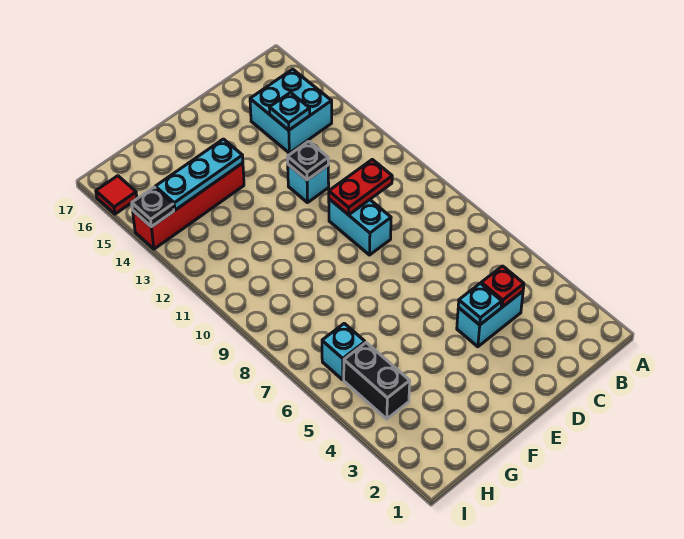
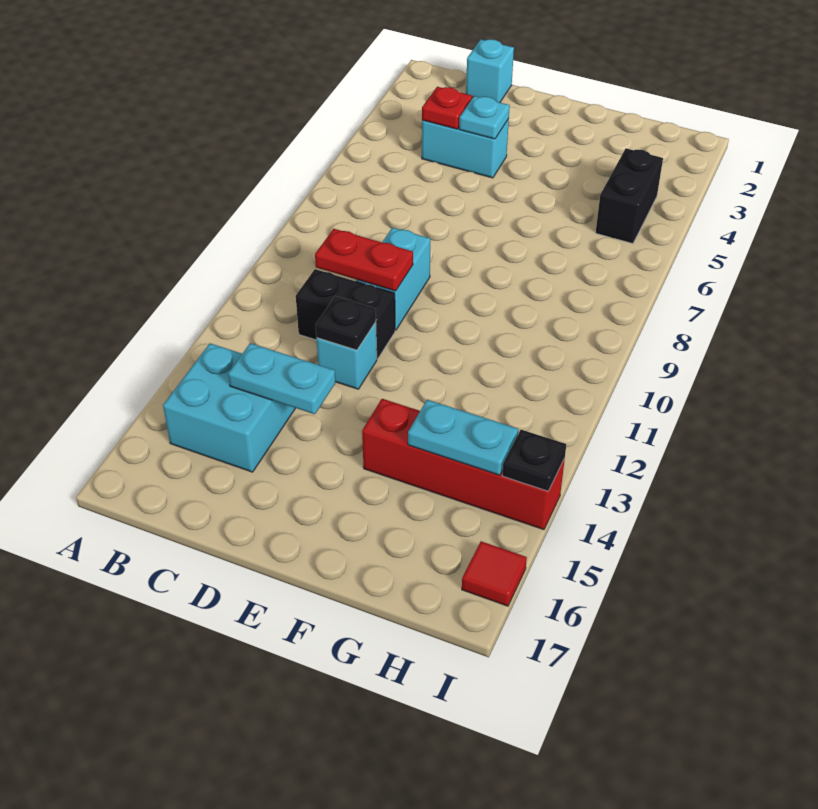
none -> black 1x2 brick [296,269,395,359]
cyan 1x1 plate [269,93,310,130] -> cyan 1x2 plate [228,343,335,414]
cyan 1x3 plate [155,139,243,210] -> cyan 1x2 plate [408,400,518,475]
cyan 1x1 brick [322,323,365,380] -> cyan 1x1 brick moved to [466,39,514,102]

